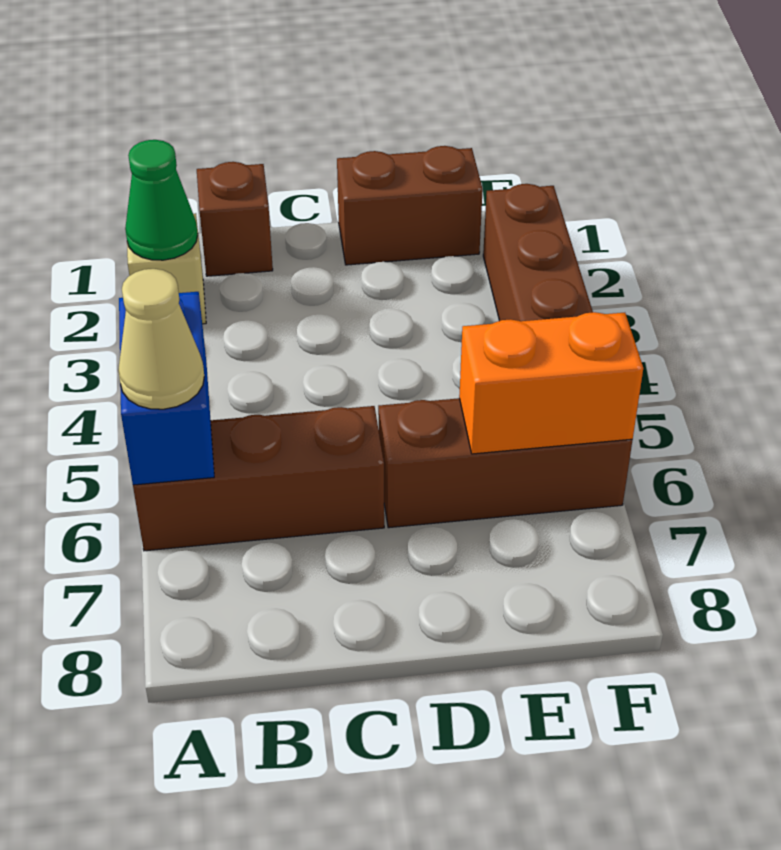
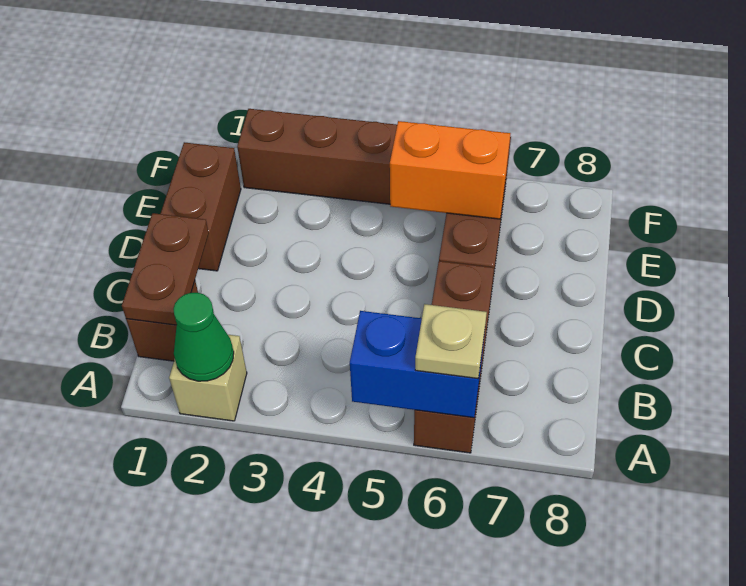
tan 1x1 cone [118,269,204,409] -> tan 1x1 plate [415,304,487,379]
none -> brown 1x2 plate [122,213,209,325]
orange 1x2 brick [459,312,643,454] -> orange 1x2 brick turned to [390,121,511,219]

